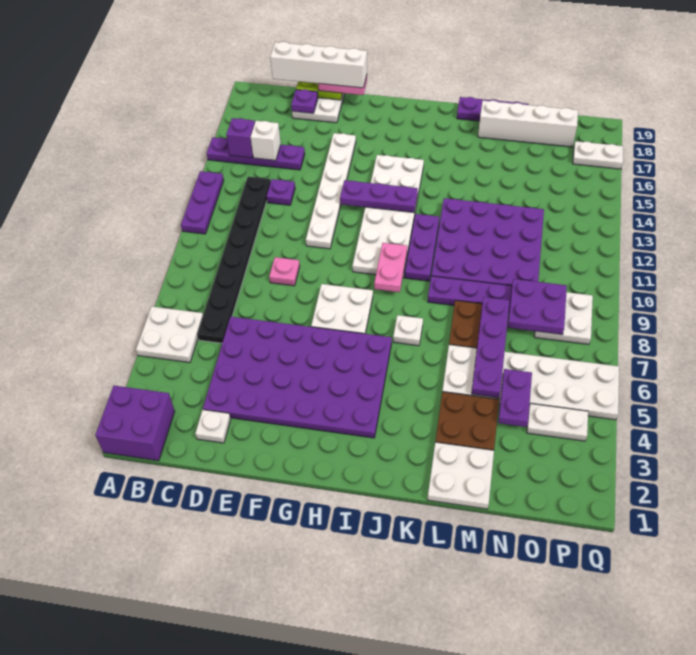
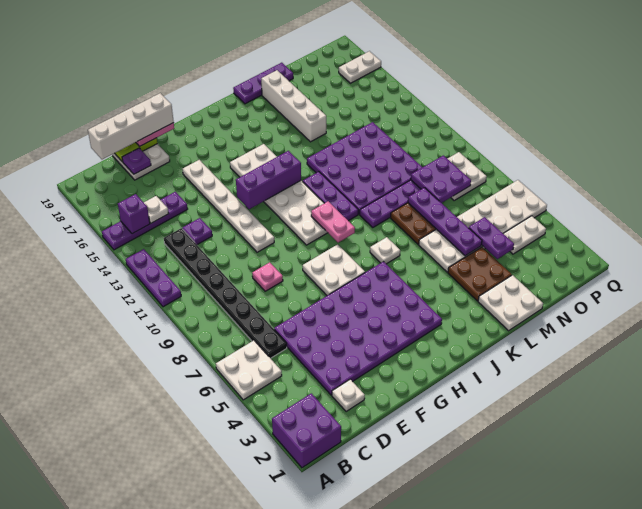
white 1x1 brick [251,121,281,161] -> white 1x1 plate [144,196,169,223]
purple 1x3 plate [340,180,418,213] -> purple 1x3 brick [236,151,301,209]
white 1x4 brick [478,101,578,147] -> white 1x4 brick turned to [261,70,326,142]

